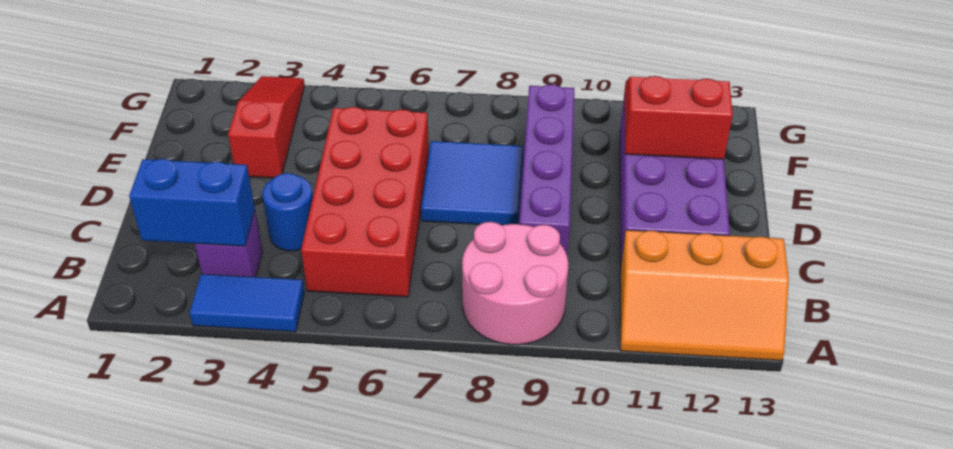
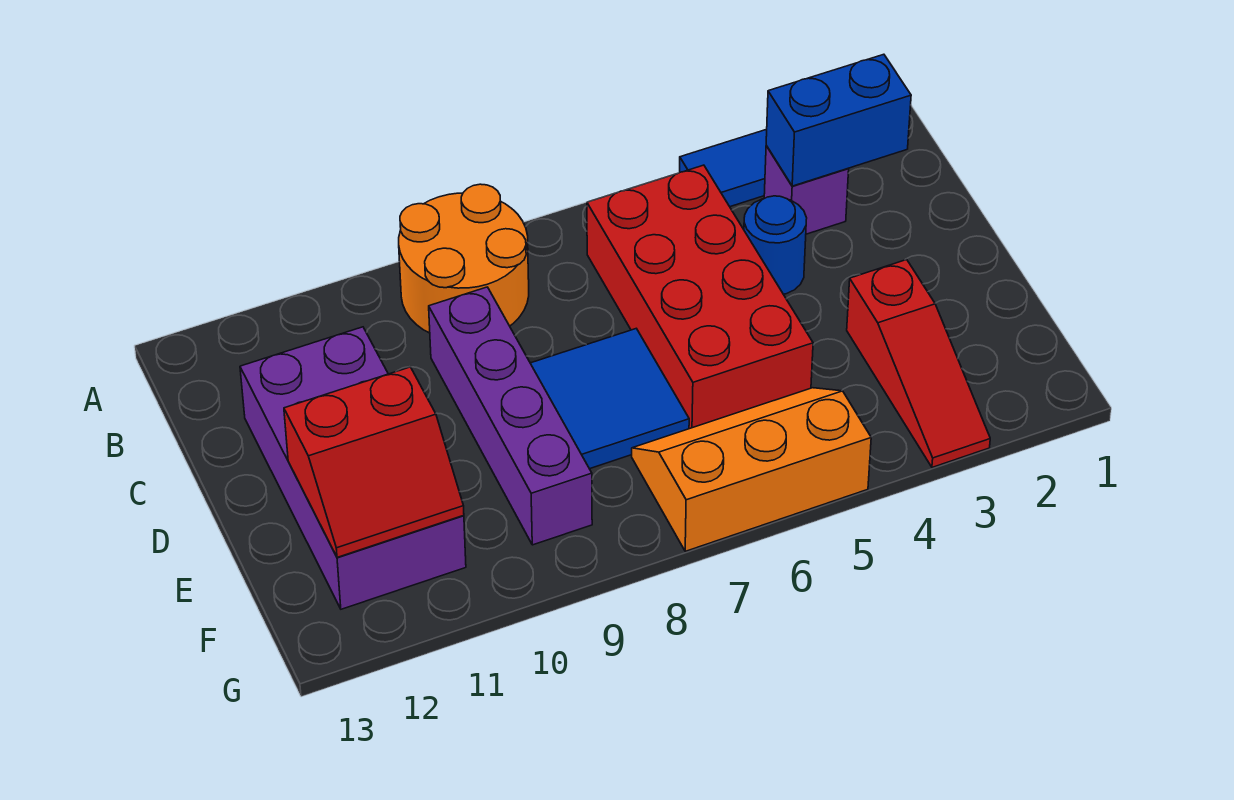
pink 2x2 round brick [462,222,568,345] -> orange 2x2 round brick [399,184,529,333]
orange 2x3 slope [620,230,789,361] -> orange 2x3 slope moved to [632,388,871,551]

